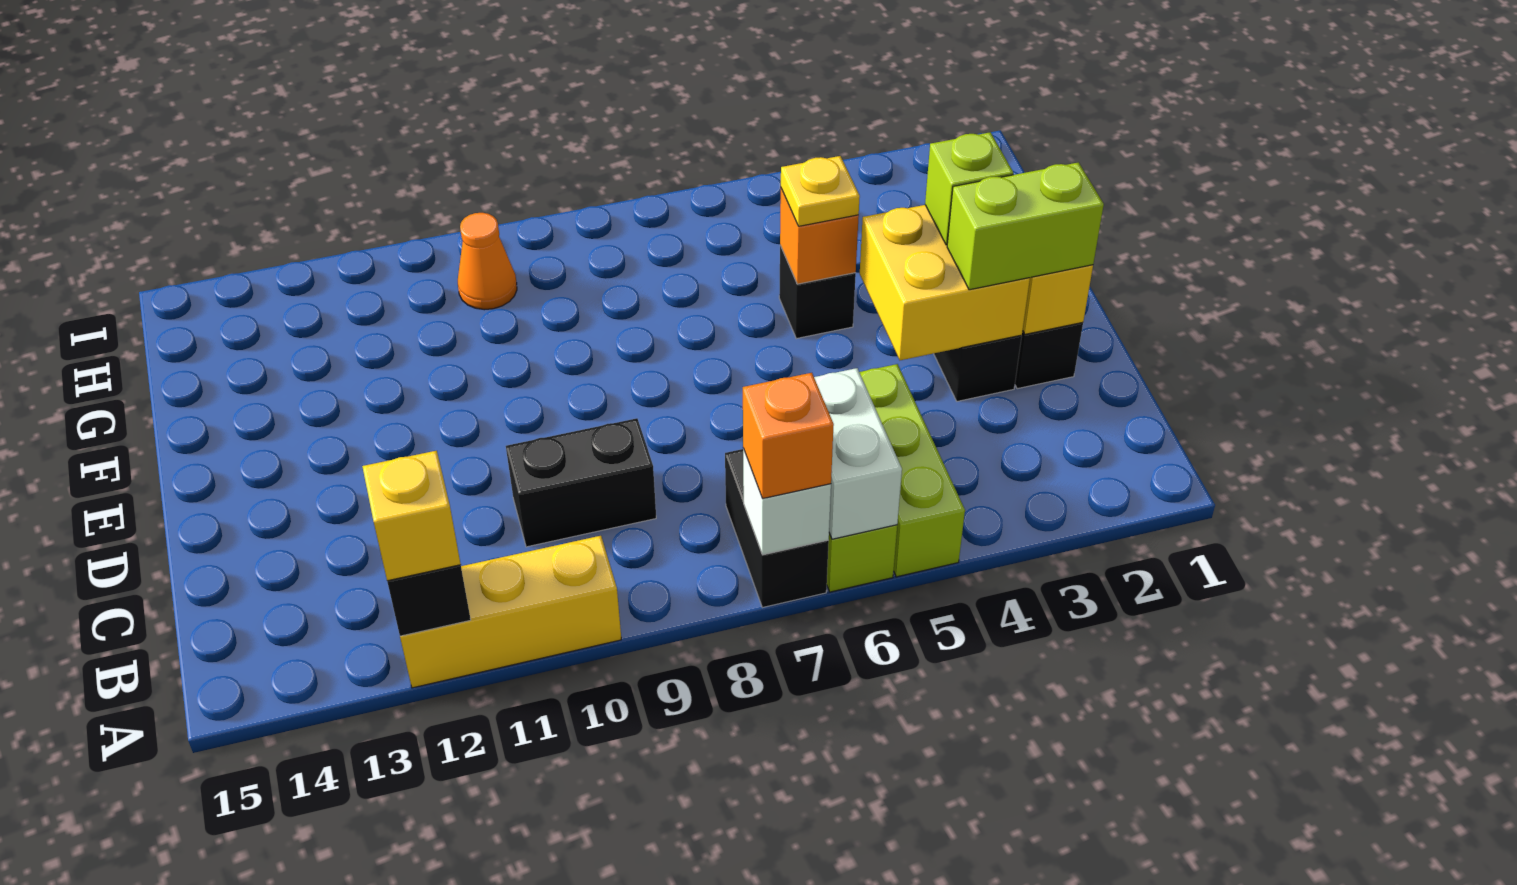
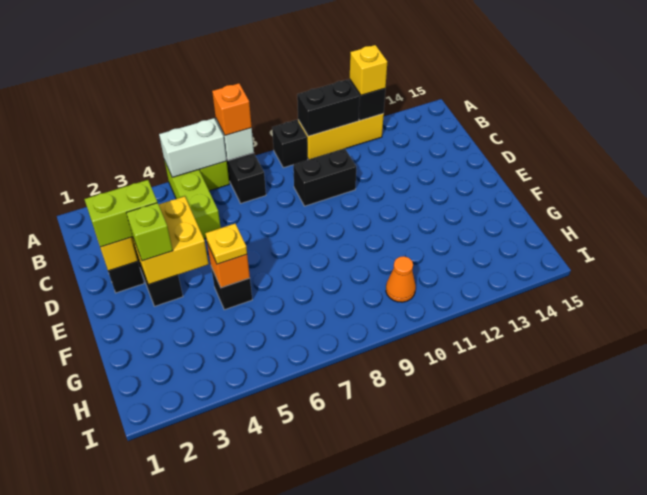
white 1x2 brick [814,368,902,539] -> white 1x2 brick turned to [159,118,227,177]
none -> black 1x1 brick [272,120,308,168]
none -> black 1x2 brick [297,79,360,136]

